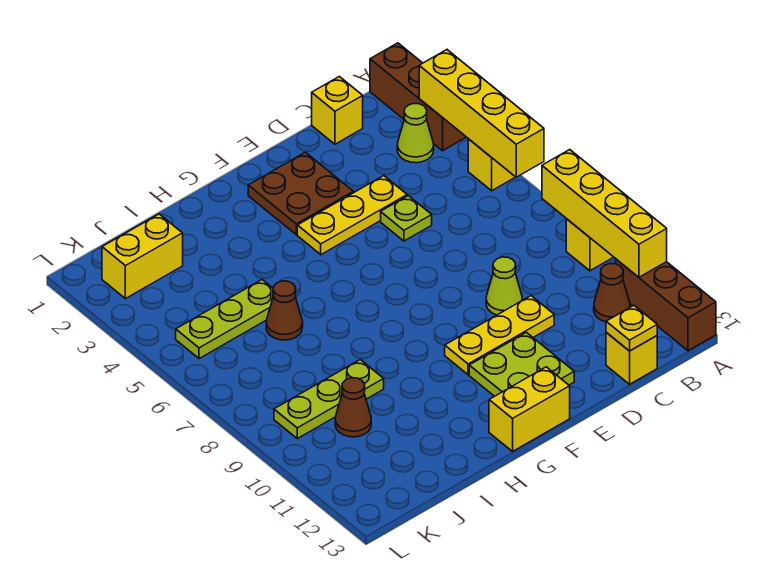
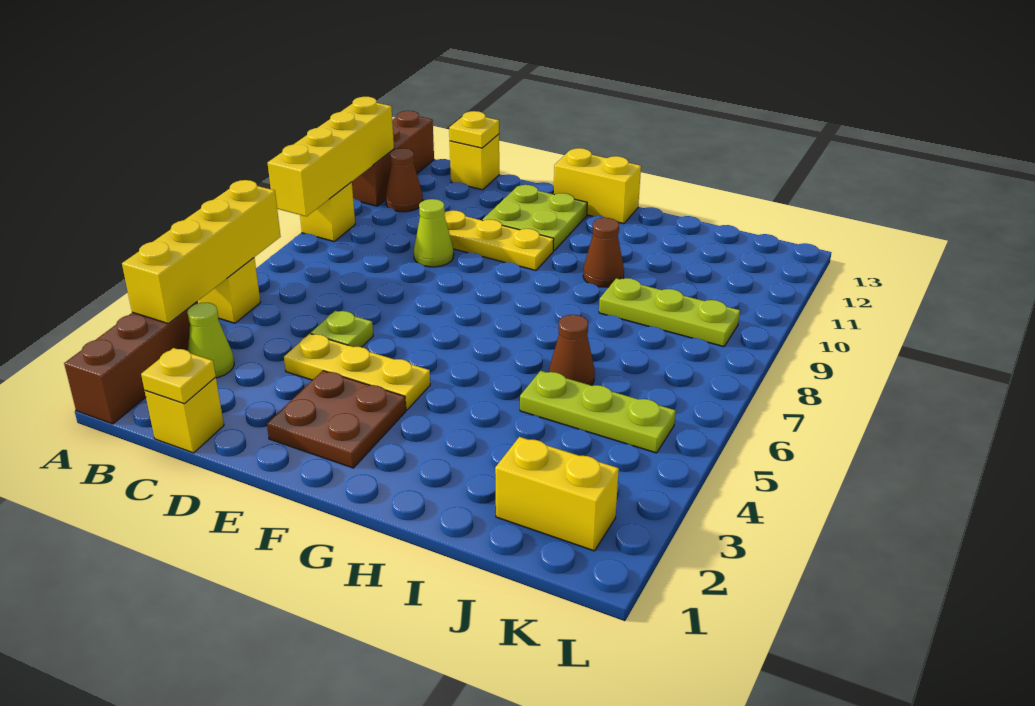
none -> yellow 1x1 plate [141,348,216,404]
brown 1x1 cone [335,378,371,437] -> brown 1x1 cone moved to [583,218,624,287]

